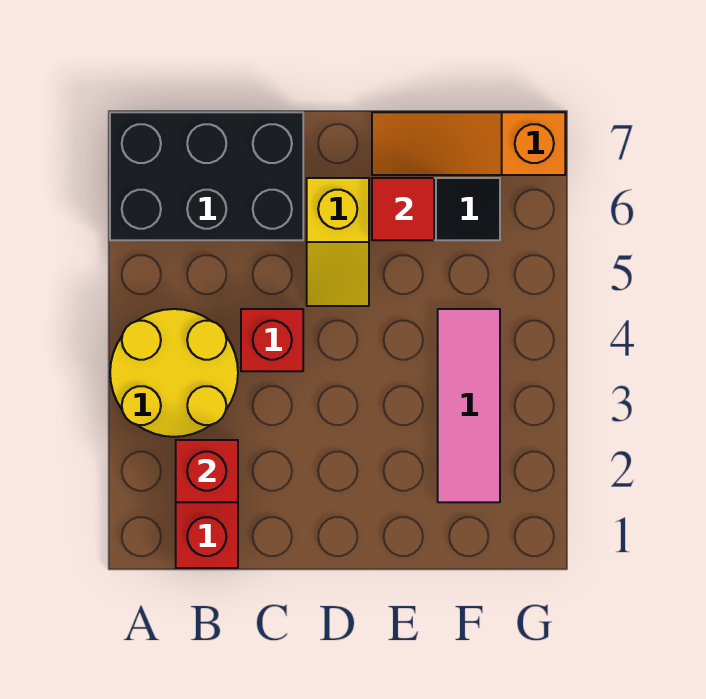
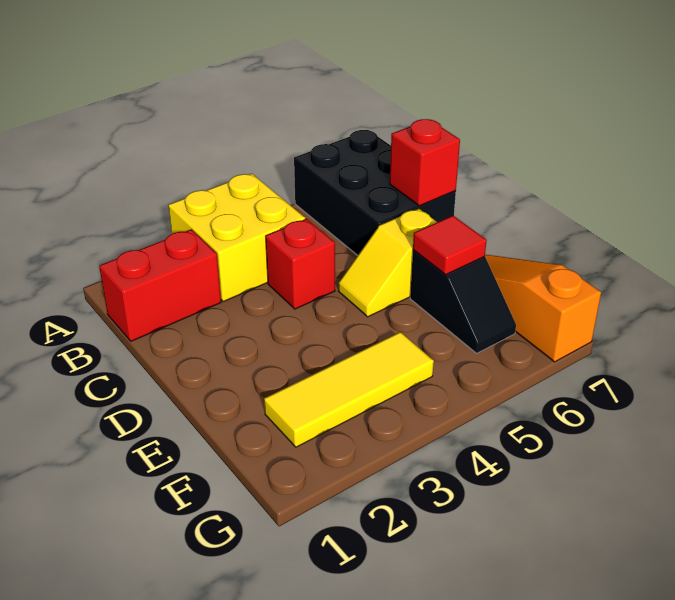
yellow 2x2 round brick [110,309,238,437] -> yellow 2x2 brick [168,173,305,301]
red 1x1 brick [176,440,238,502] -> red 1x1 brick moved to [390,119,460,206]
pink 1x3 tile [438,309,500,502] -> yellow 1x3 tile [264,332,434,447]

